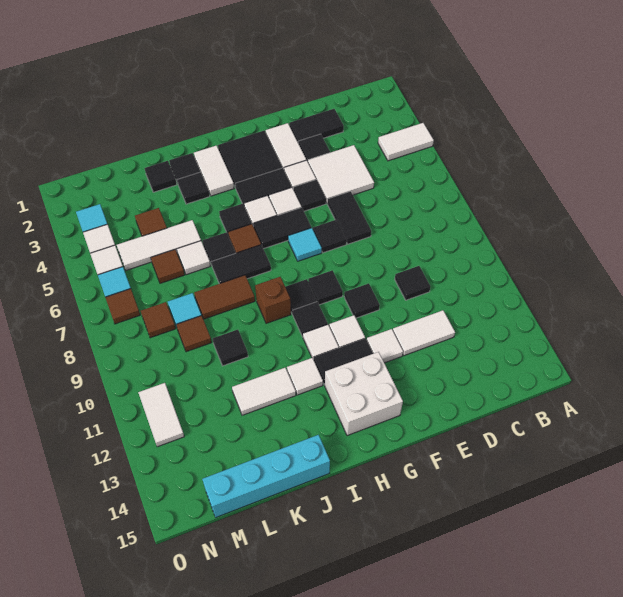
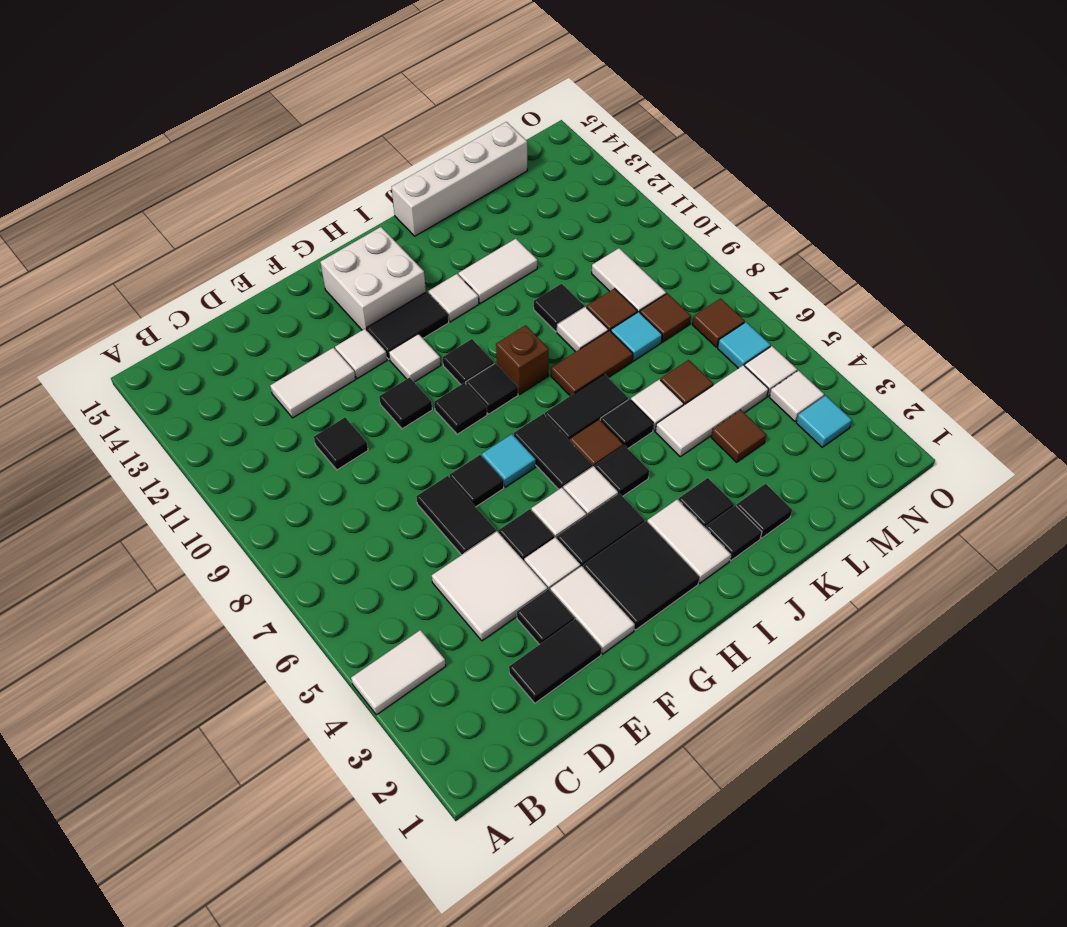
black 1x2 tile [253,207,311,249] -> black 1x2 tile turned to [514,414,592,490]
white 1x1 tile [303,325,339,359] -> white 1x1 tile moved to [557,307,608,352]
cyan 1x4 brick [202,435,330,517] -> white 1x4 brick [392,122,527,236]
white 1x2 tile [138,383,184,447] -> white 1x2 tile moved to [592,248,666,312]

